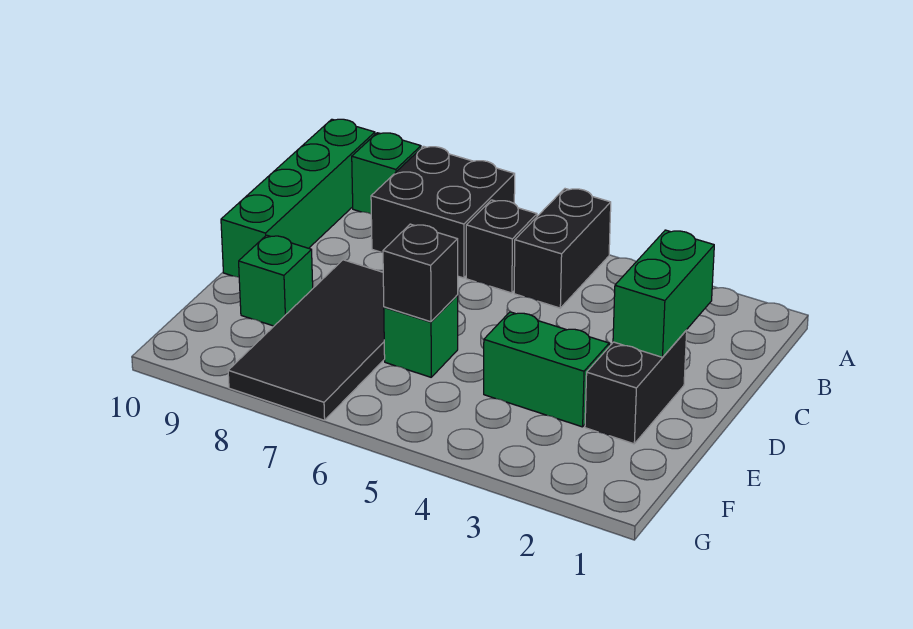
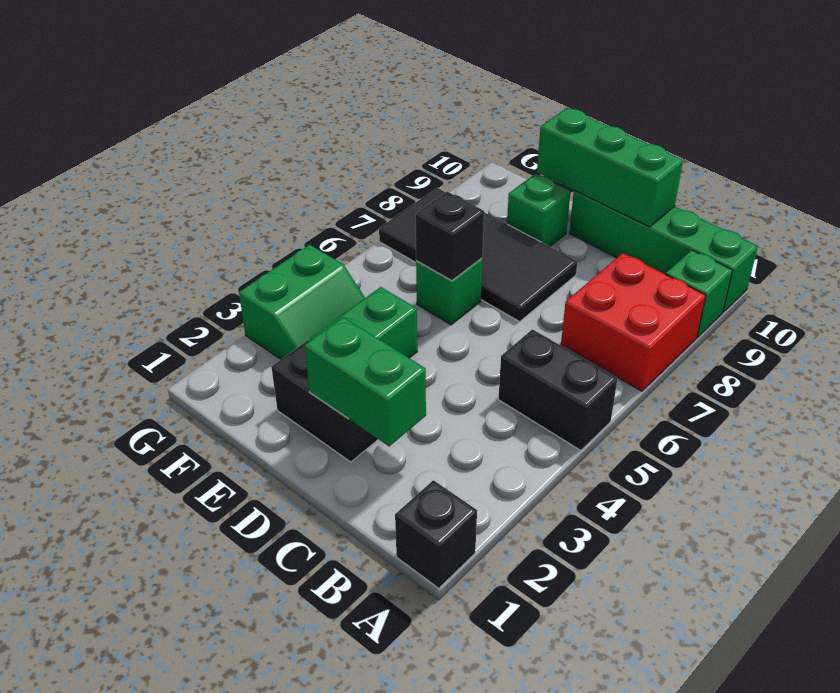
black 2x2 brick [371,146,515,278] -> red 2x2 brick [561,253,706,391]
black 1x1 brick [466,200,537,293] -> black 1x1 brick moved to [395,480,477,588]
none -> green 1x3 brick [537,108,683,227]
none -> green 2x2 slope [239,245,365,359]

